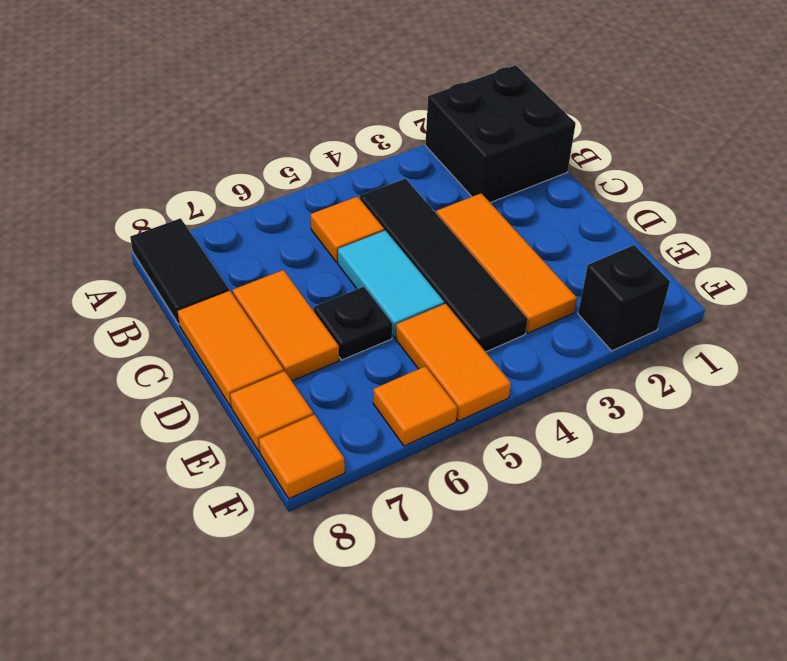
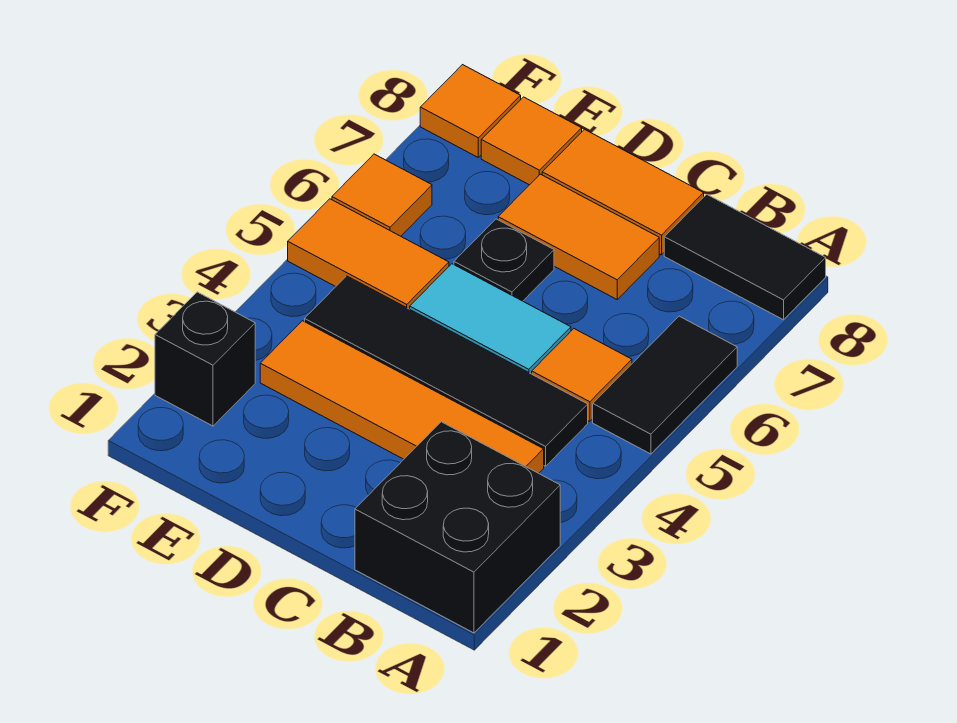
none -> black 1x2 tile [593,316,737,454]
orange 1x3 tile [436,193,577,333] -> orange 1x4 tile [260,321,544,473]

